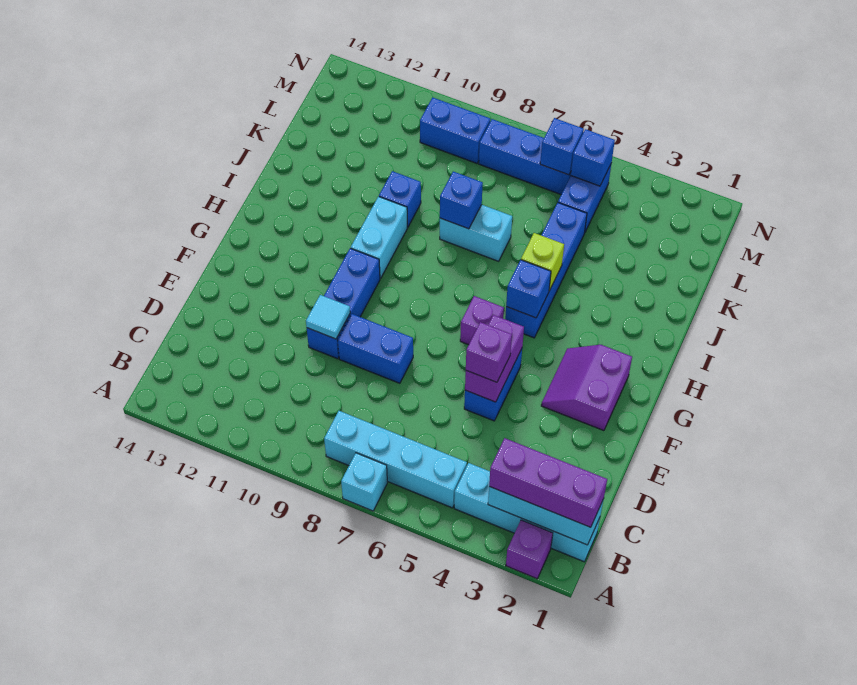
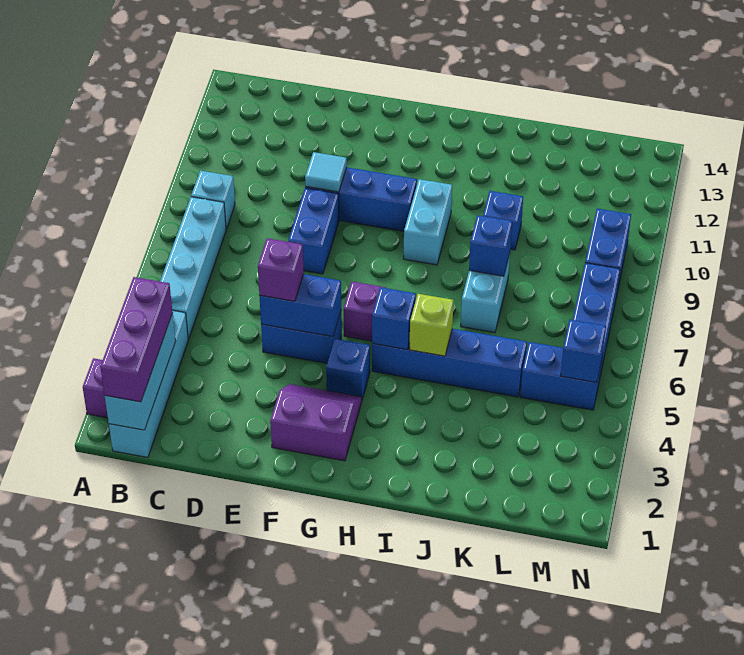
cyan 1x1 brick [341,453,387,511] -> cyan 1x1 brick moved to [191,171,235,229]
purple 1x2 brick [465,315,524,402] -> blue 1x2 brick [259,274,341,337]
cyan 1x2 brick [351,197,407,279] -> cyan 1x2 brick turned to [403,179,452,265]
blue 1x1 brick [540,118,584,175] -> blue 1x1 brick moved to [326,339,370,399]

